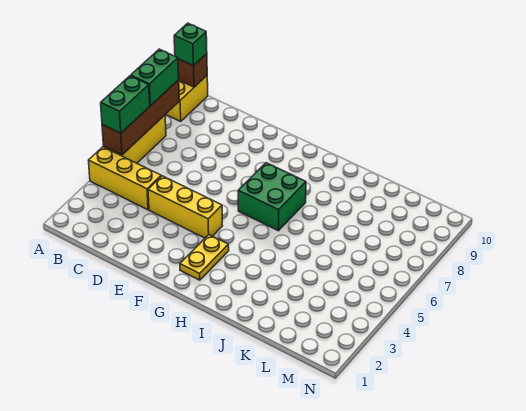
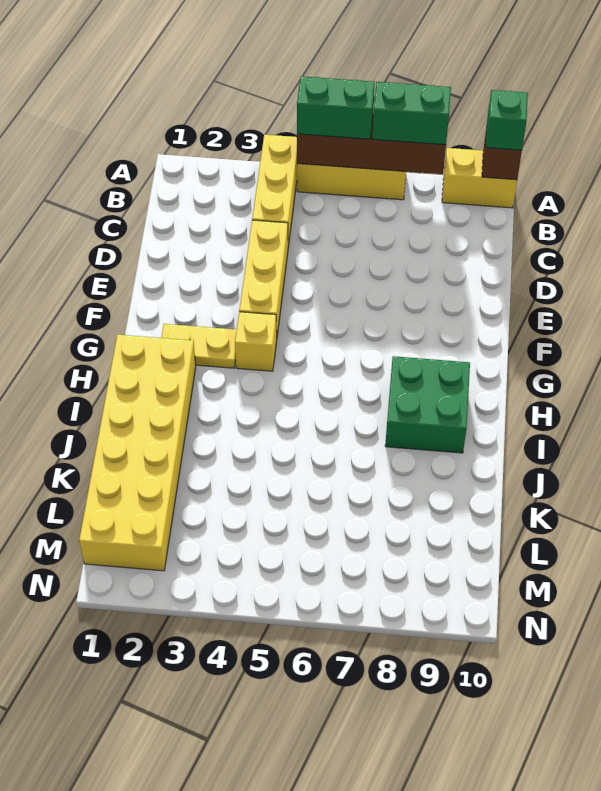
none -> yellow 1x1 brick [235,312,277,371]
green 2x2 brick [238,163,306,231] -> green 2x2 brick moved to [385,356,470,453]
none -> yellow 2x6 brick [79,335,196,571]

